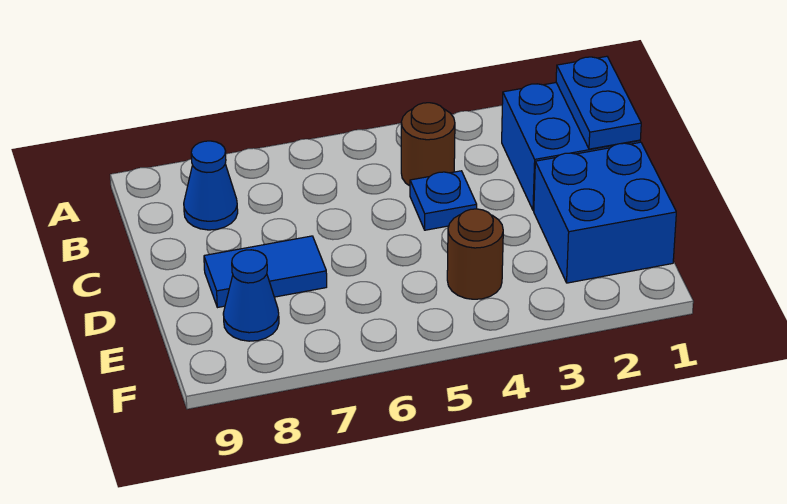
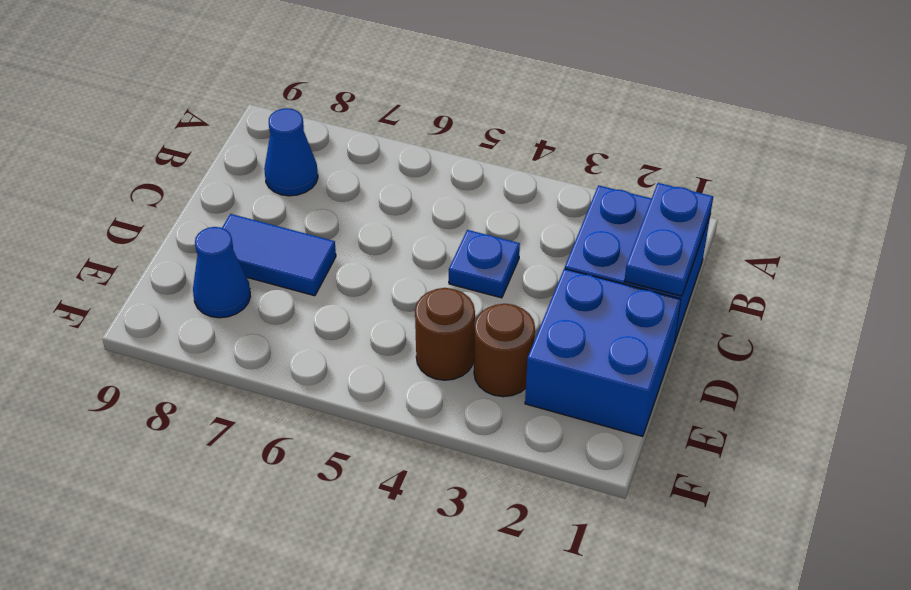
brown 1x1 round brick [401,103,455,186] -> brown 1x1 round brick moved to [474,304,535,397]

